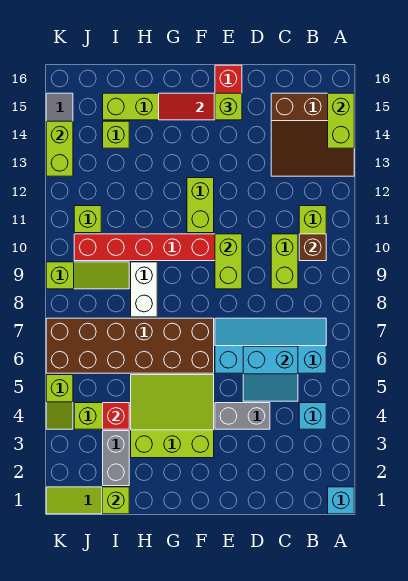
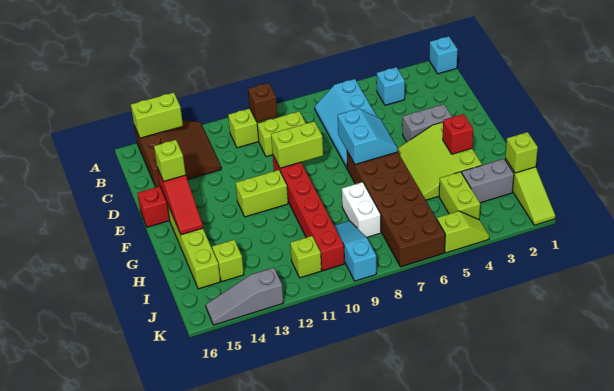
cyan 2x2 slope [243,346,298,401] -> cyan 2x2 slope moved to [338,109,398,165]
grey 1x2 brick [215,403,270,429] -> grey 1x2 brick turned to [403,104,452,142]
white 1x2 brick [131,262,157,317] -> white 1x2 brick turned to [342,182,381,238]
red 1x1 brick [103,403,129,429] -> red 1x1 brick moved to [443,114,473,154]
lime 1x3 slope [46,262,129,289] -> cyan 1x3 slope [334,221,376,281]
lime 1x2 brick [46,121,73,176] -> none

